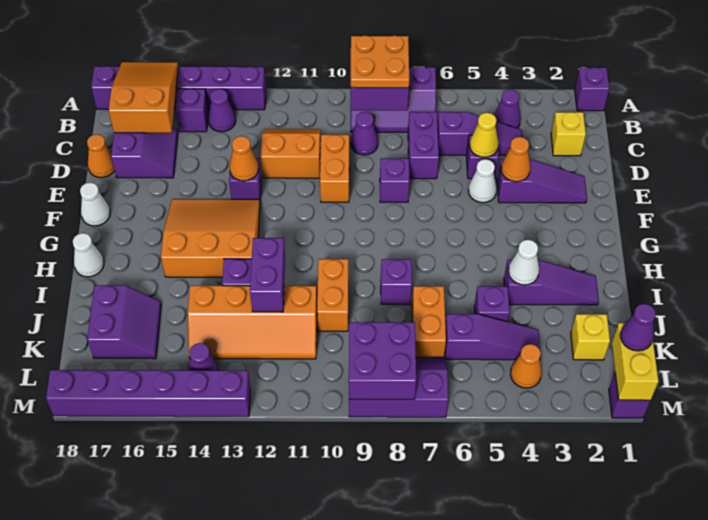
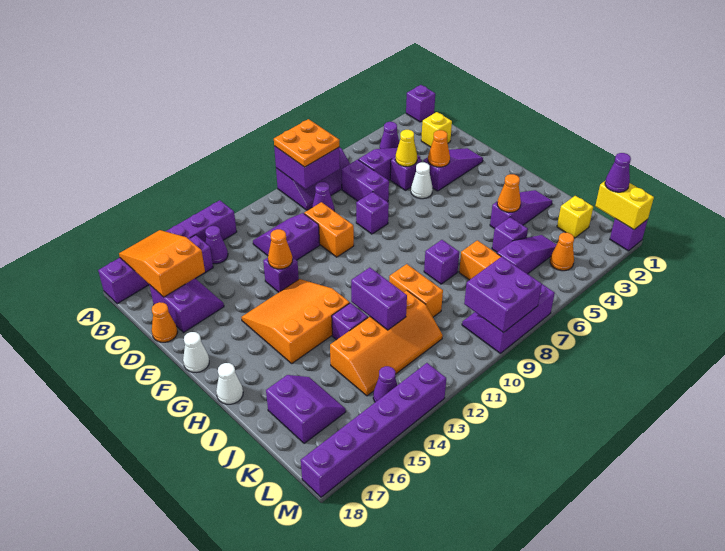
orange 2x2 slope [261,129,321,178] -> purple 2x2 slope [253,213,320,260]
white 1x1 cone [508,240,539,285] -> orange 1x1 cone [497,174,521,212]

